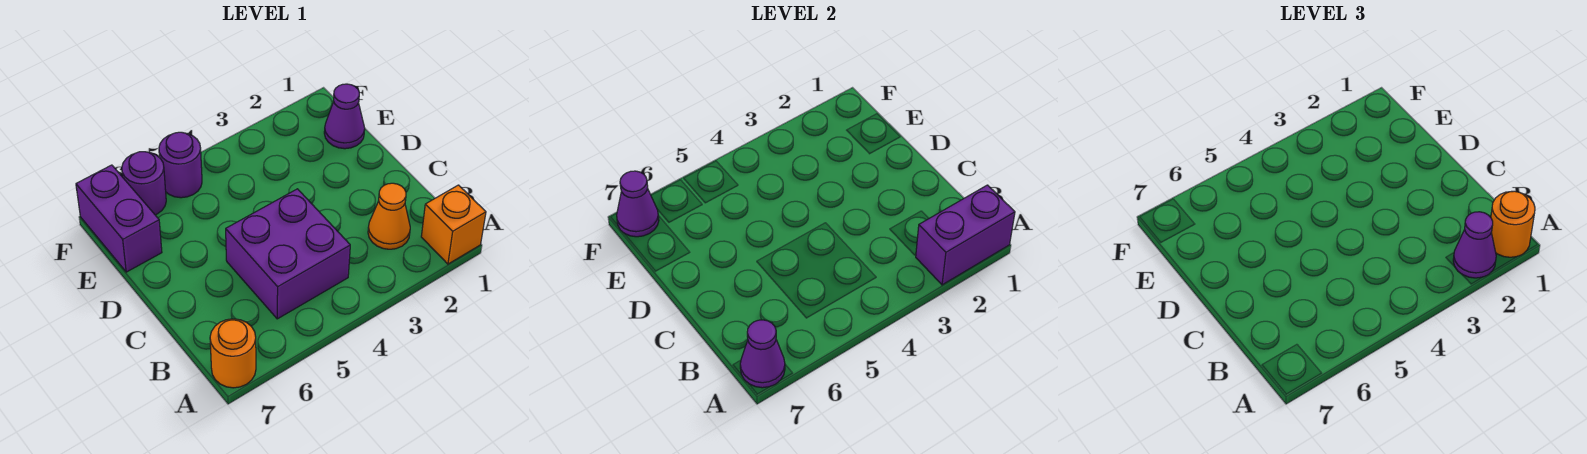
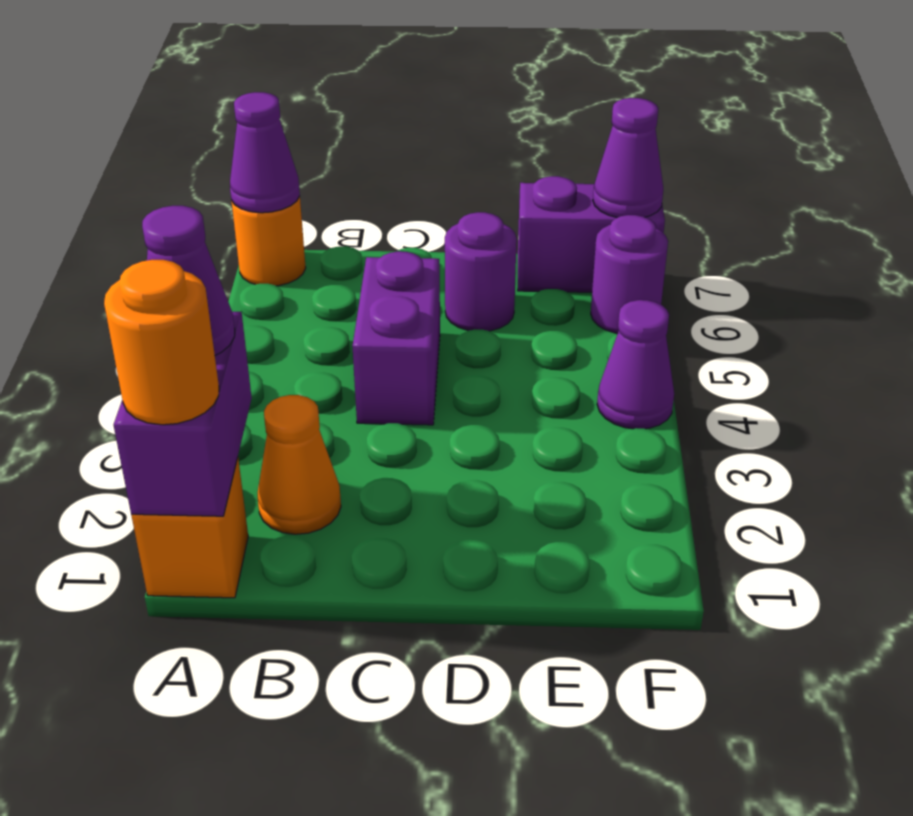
purple 2x2 brick [226,189,350,319] -> purple 1x2 brick [352,251,440,425]
purple 1x1 cone [324,84,365,149] -> purple 1x1 cone moved to [597,300,674,429]
purple 1x1 round brick [159,132,202,198] -> purple 1x1 round brick moved to [445,212,517,331]

